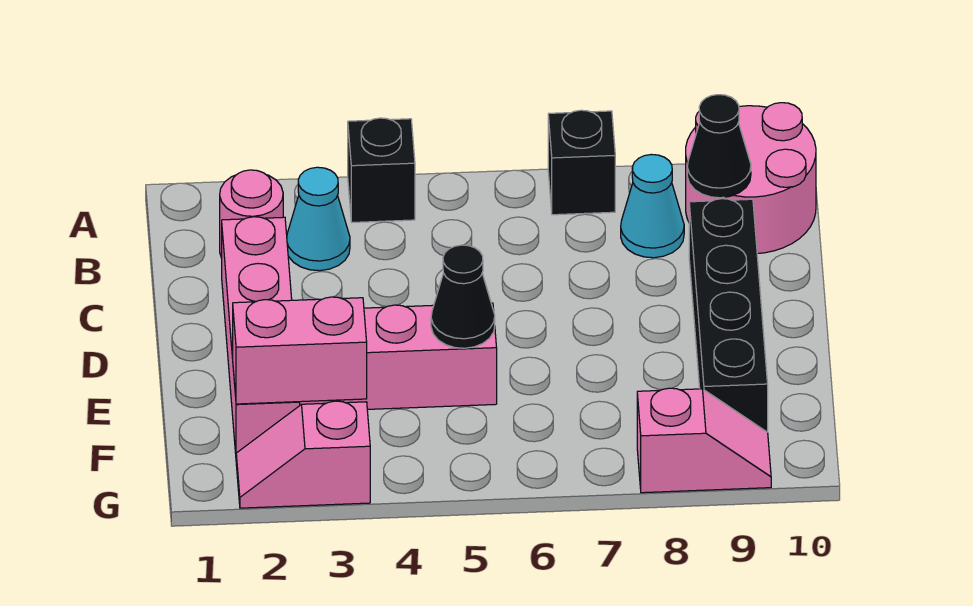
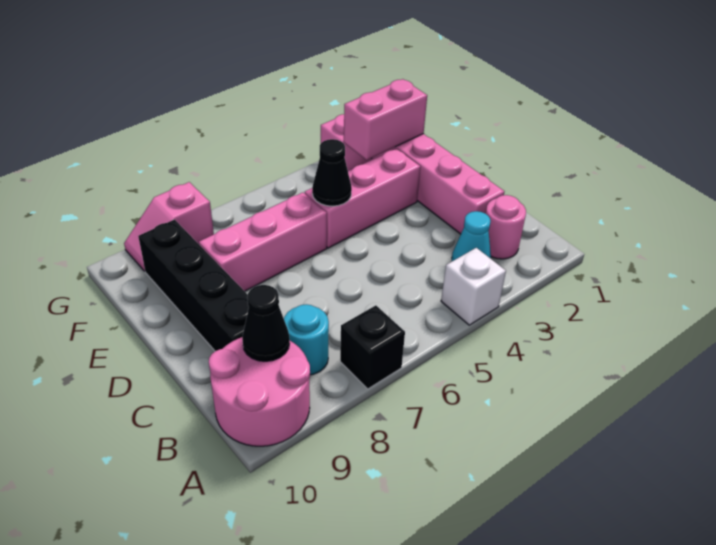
black 1x1 brick [348,118,415,222] -> white 1x1 brick [441,248,506,325]
cyan 1x1 cone [621,154,684,258] -> cyan 1x1 round brick [284,304,329,375]
none -> pink 1x3 brick [199,193,327,291]

